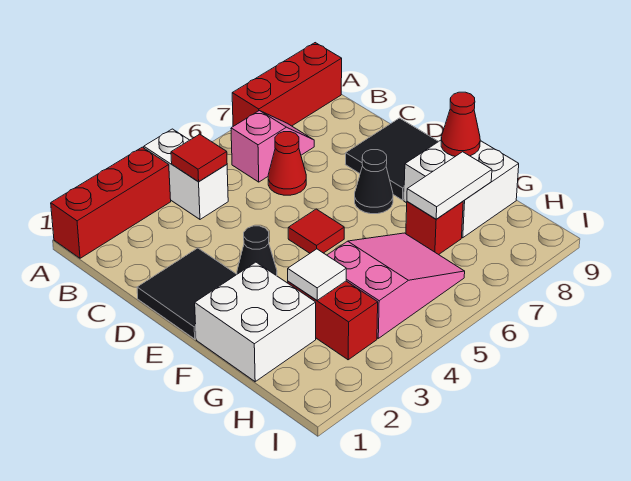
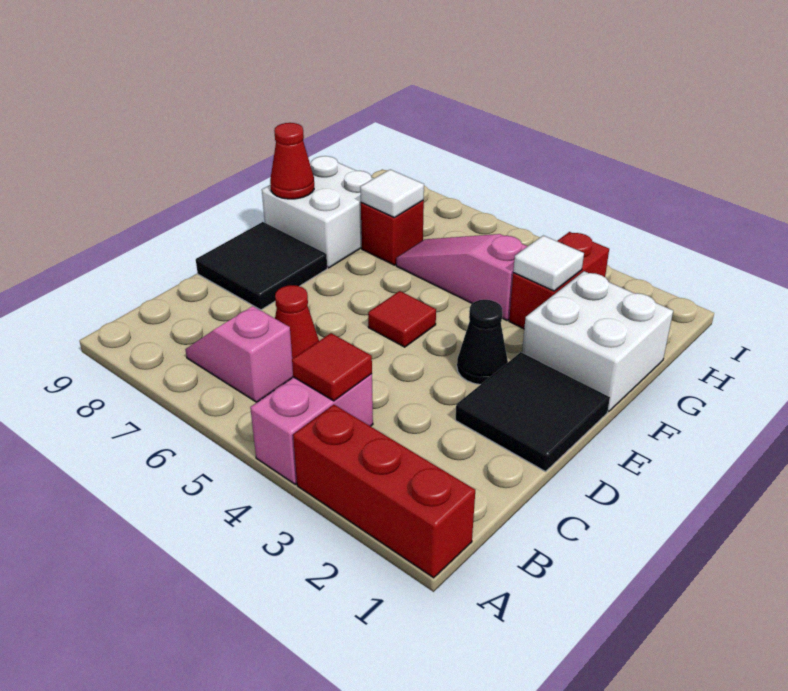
white 1x2 brick [144,129,228,219] -> pink 1x2 brick [250,374,373,484]
red 1x3 brick [232,43,342,126] -> none
black 1x1 cone [355,150,393,214] -> none
pink 2x3 slope [327,233,465,338] -> pink 1x3 slope [396,234,528,320]
white 1x2 tile [407,152,492,219] -> white 1x1 tile [360,170,424,218]

